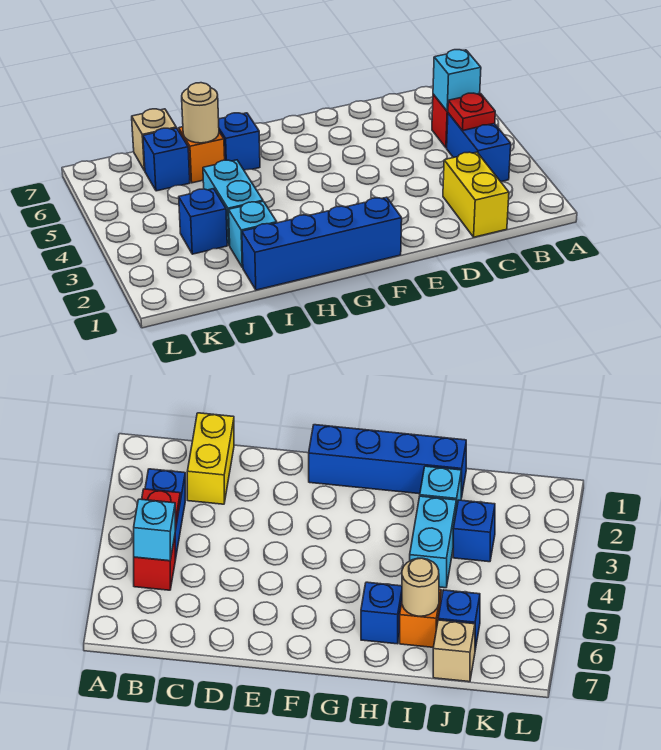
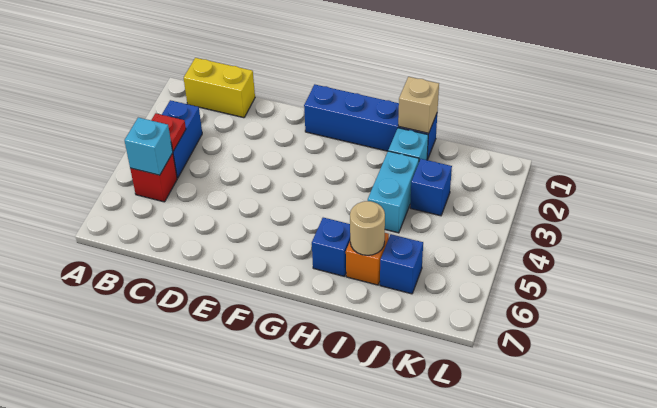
yellow 1x2 brick [443,152,509,237] -> yellow 1x2 brick turned to [184,58,255,118]
tan 1x1 brick [132,109,176,171] -> tan 1x1 brick moved to [398,77,439,133]

